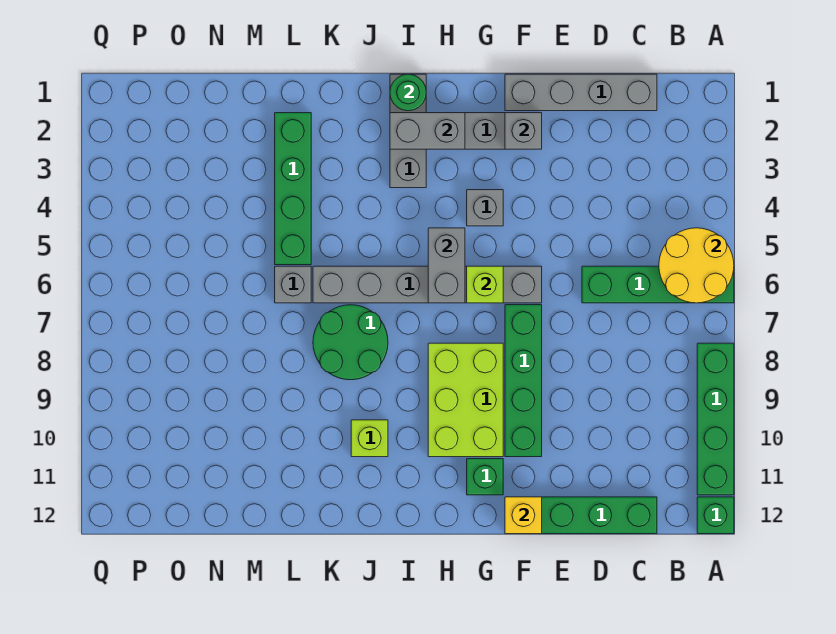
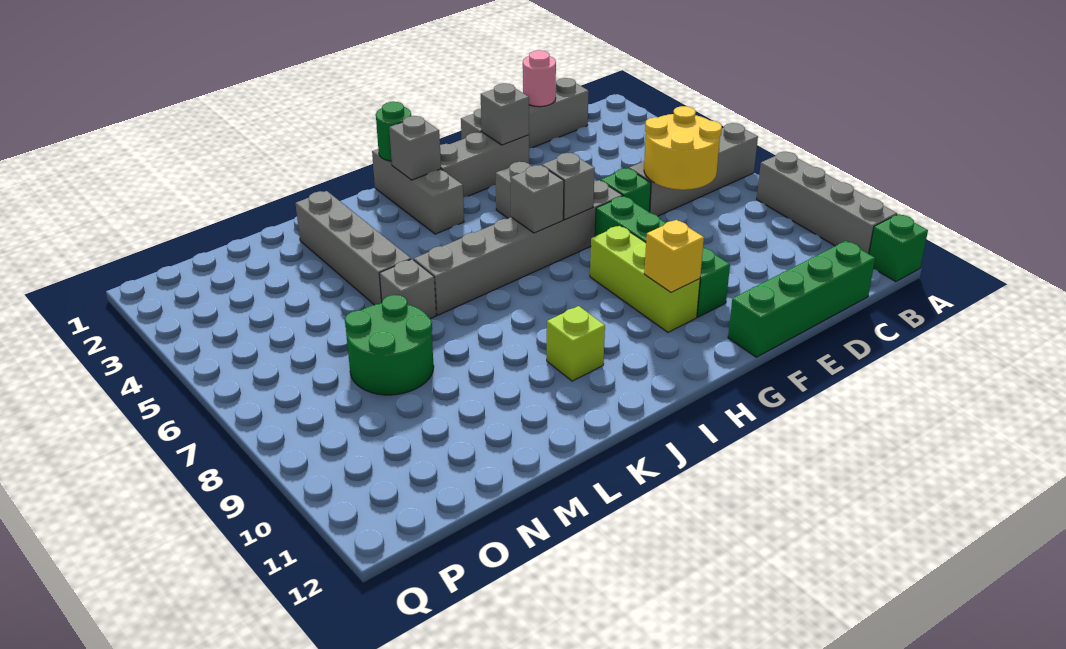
yellow 2x2 round brick [659,228,734,303] -> yellow 2x2 round brick moved to [644,106,722,190]
green 1x4 brick [582,266,734,303] -> grey 1x4 brick [629,123,758,216]
green 1x4 brick [697,343,734,495] -> grey 1x4 brick [757,152,897,254]
none -> pink 1x1 round brick [523,50,556,107]
yellow 1x1 brick [505,497,542,534] -> yellow 1x1 brick moved to [644,220,704,293]
lime 1x1 brick [467,266,503,303] -> grey 1x1 brick [542,153,595,219]
lime 2x3 brick [428,343,503,457] -> lime 1x3 brick [590,226,700,332]
green 1x1 brick [467,459,503,495] -> green 1x1 brick moved to [601,168,651,212]
grey 1x2 brick [390,113,465,149] -> grey 1x1 brick [389,116,441,180]
grey 1x2 brick [428,228,465,303] -> grey 1x1 brick [511,165,564,233]
green 2x2 round brick [313,305,388,380] -> green 2x2 round brick moved to [345,295,434,395]
green 1x4 brick [275,113,311,265] -> grey 1x4 brick [295,191,411,305]

